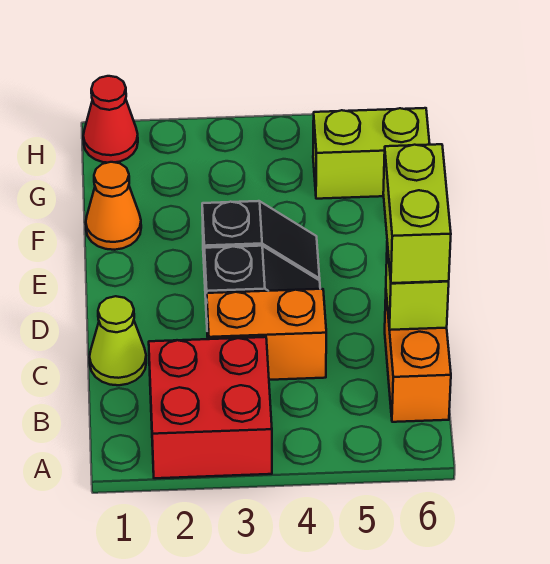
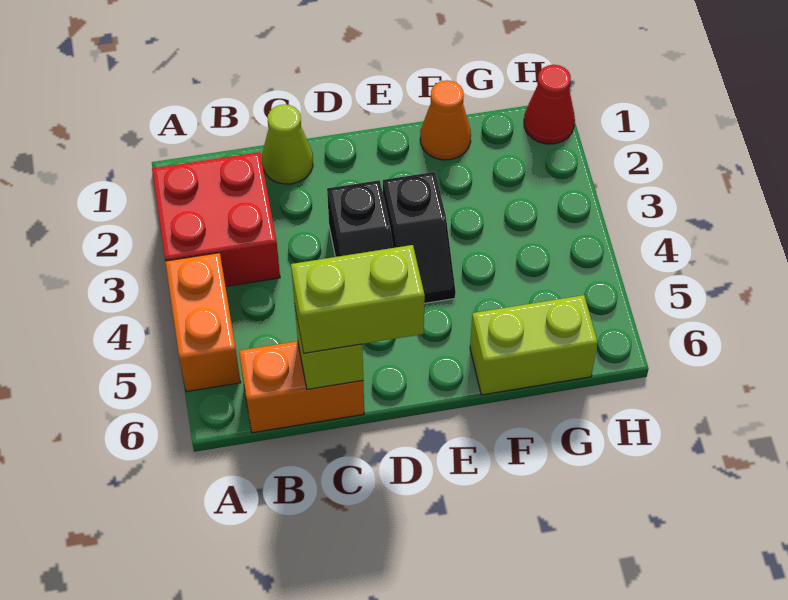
orange 1x2 brick [207,289,326,380] -> orange 1x2 brick moved to [165,253,241,392]
lime 1x2 brick [313,108,430,199] -> lime 1x2 brick turned to [470,295,598,395]

